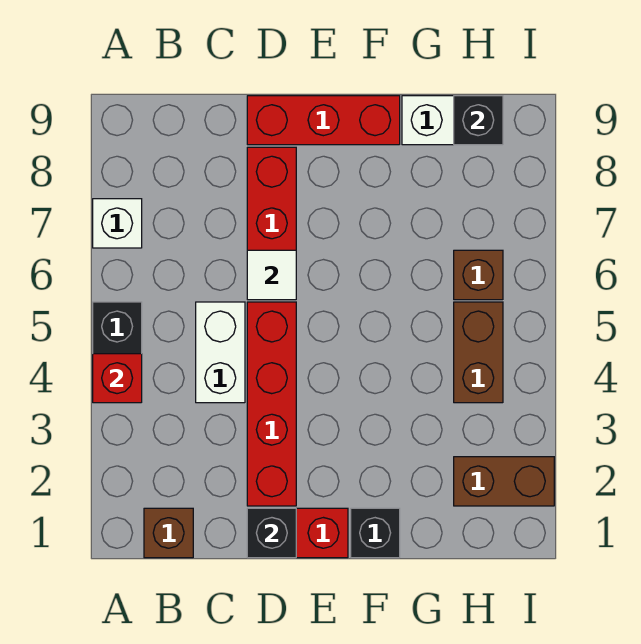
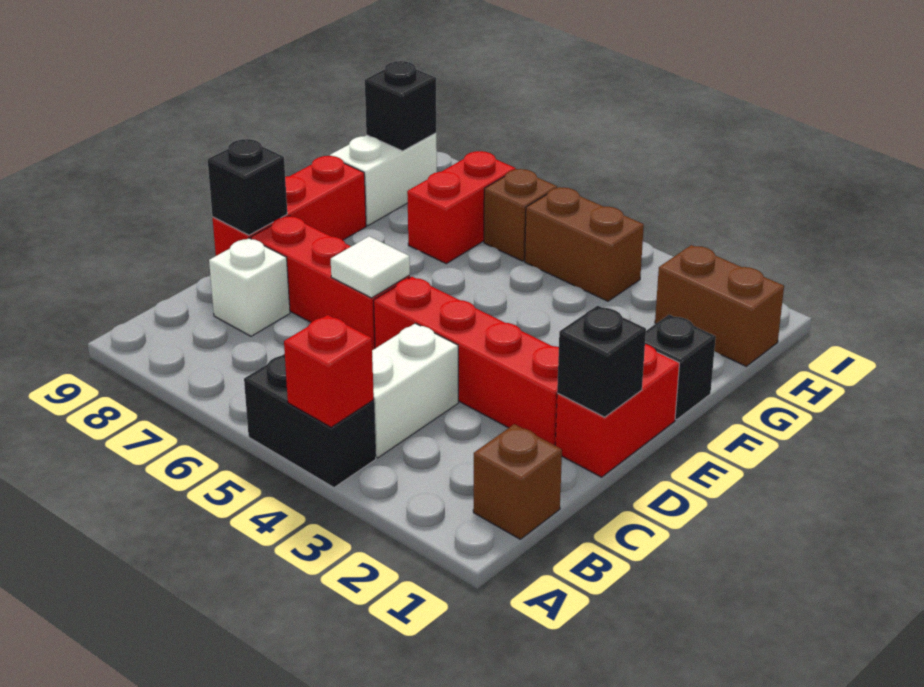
white 1x1 brick [93,199,142,248] -> white 1x1 brick moved to [209,238,290,336]
white 1x2 brick [196,302,245,403] -> white 1x2 brick turned to [372,323,458,458]
none -> black 1x1 brick [208,139,287,235]
none -> red 1x2 brick [407,151,516,264]
brown 1x2 brick [454,457,554,506] -> brown 1x2 brick turned to [655,245,784,366]

